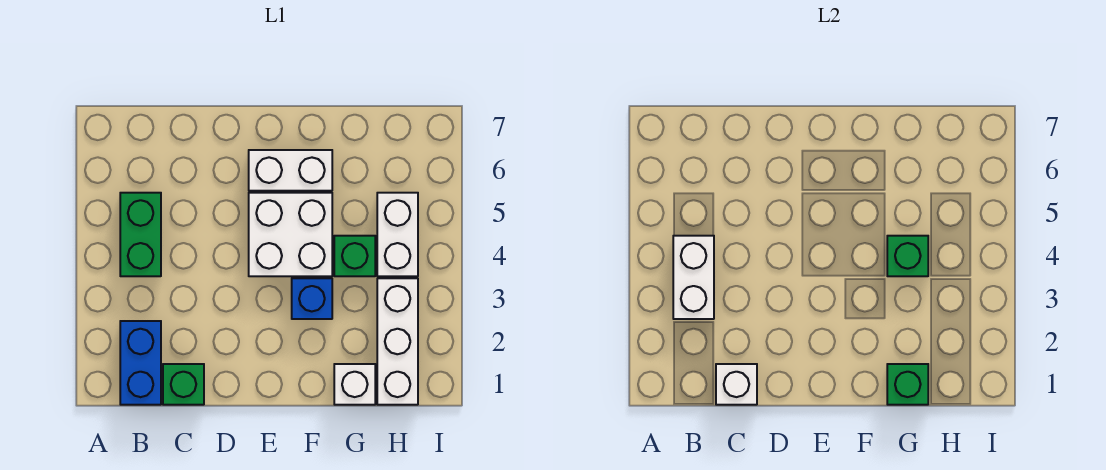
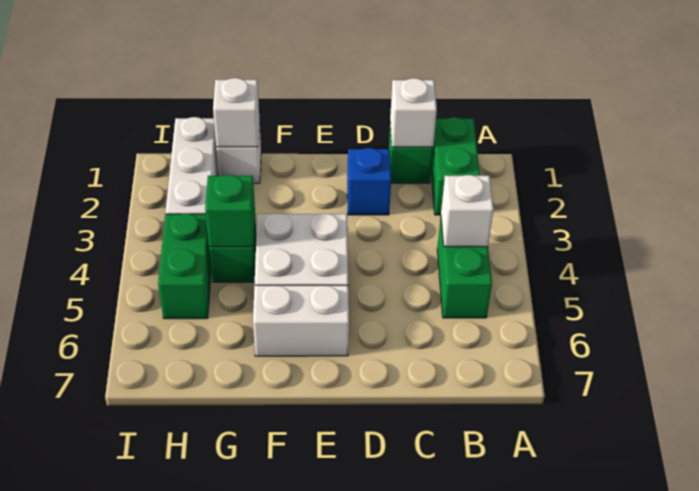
blue 1x2 brick [120,321,161,405] -> green 1x2 brick [431,117,480,215]
white 1x2 brick [673,236,714,319] -> white 1x1 brick [441,175,494,247]
blue 1x1 brick [292,278,332,319] -> blue 1x1 brick moved to [347,148,391,215]
green 1x1 brick [887,364,928,405] -> white 1x1 brick [213,78,259,147]
white 1x2 brick [377,193,418,276] -> green 1x2 brick [158,214,211,319]

